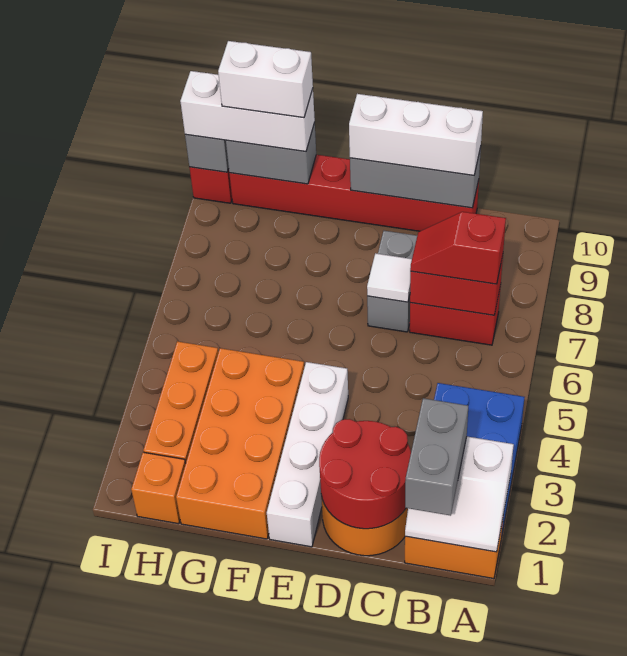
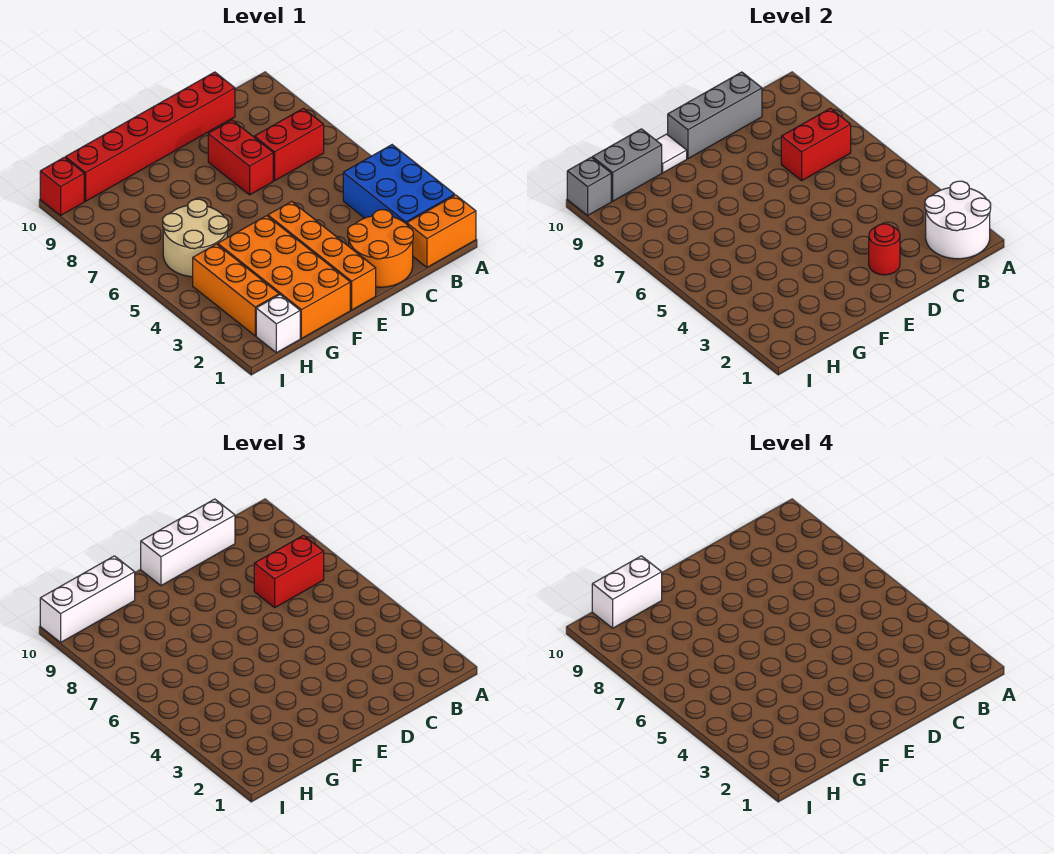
white 2x2 slope [405,437,514,552] -> white 2x2 round brick [925,181,991,259]
grey 1x2 brick [405,398,468,516] -> none
red 1x2 slope [410,212,506,284] -> red 1x2 brick [254,535,324,608]
red 2x2 round brick [319,419,411,529] -> red 1x1 round brick [869,224,900,275]
grey 1x2 brick [367,231,417,332] -> red 1x2 brick [208,120,273,195]
white 1x1 tile [367,253,412,302] -> white 1x1 tile moved to [656,134,687,173]
white 1x4 brick [267,362,348,547] -> orange 1x4 brick [268,201,376,310]
none -> tan 2x2 round brick [163,199,228,277]
orange 1x1 brick [131,452,186,524] -> white 1x1 brick [256,295,300,353]

